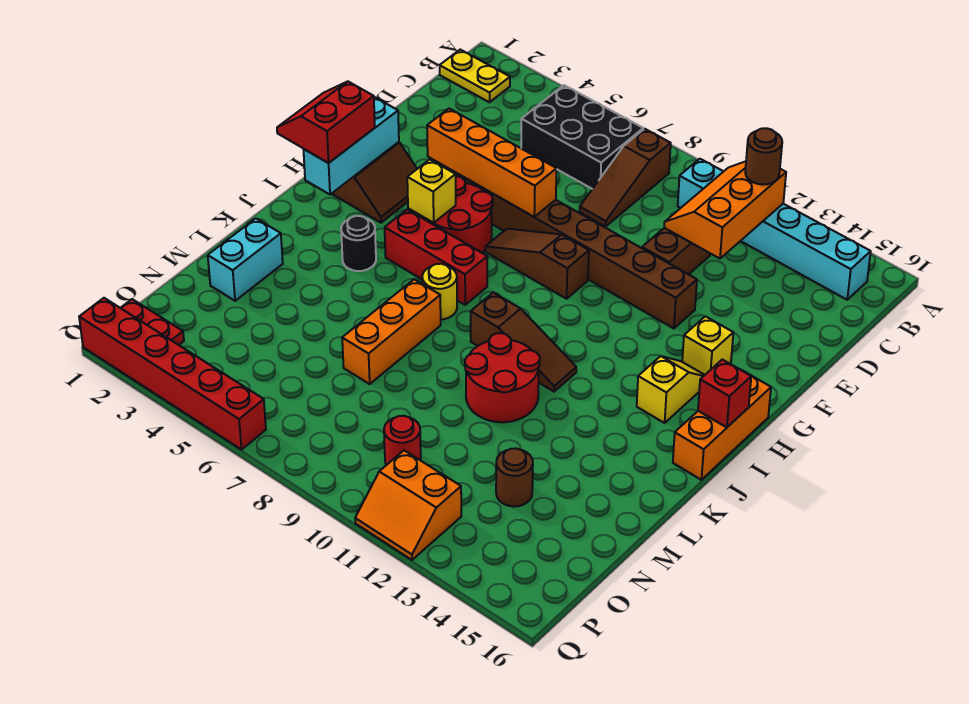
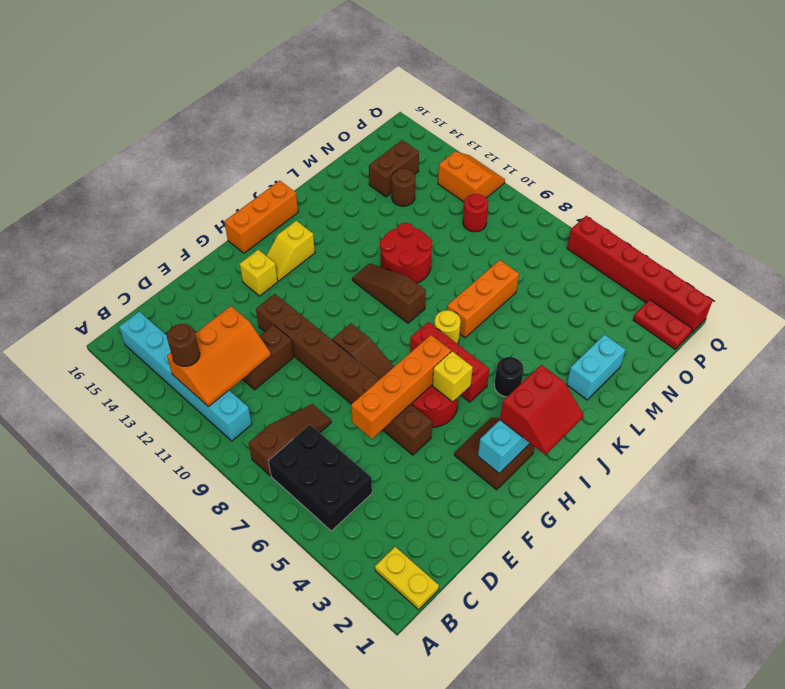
orange 1x4 brick [427,109,557,217] -> orange 1x4 brick turned to [351,335,451,439]
red 1x1 brick [698,360,751,427] -> none
none -> brown 1x2 brick [369,140,419,197]

